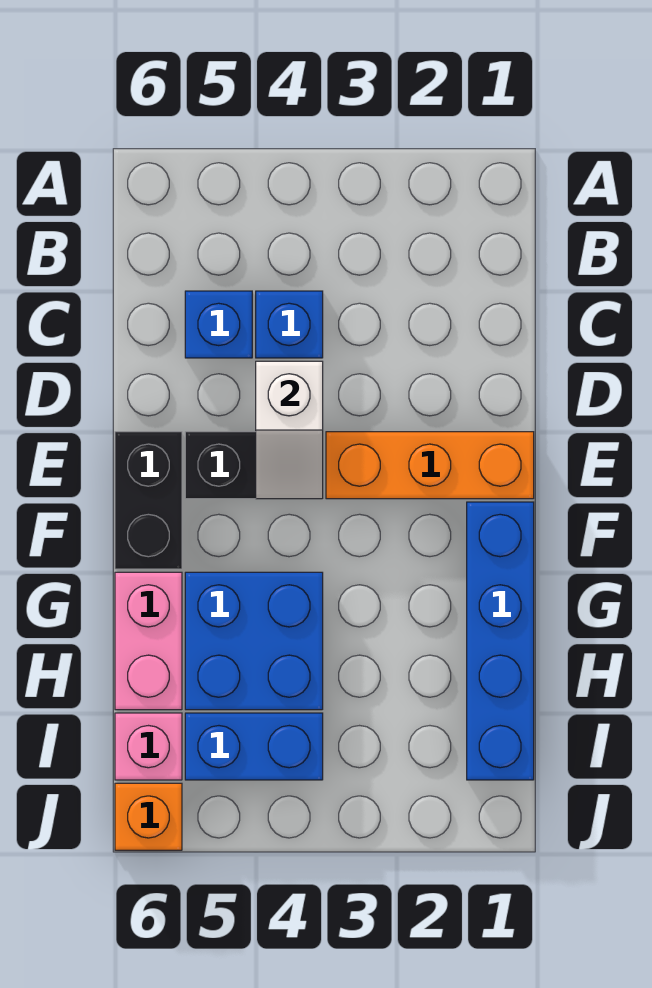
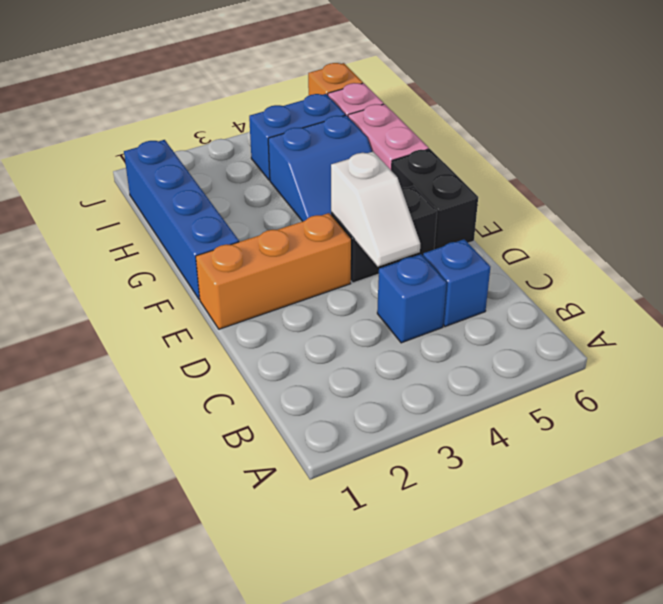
white 1x2 slope [256,361,323,499] -> white 1x2 slope turned to [331,152,420,266]
blue 2x2 brick [185,572,323,710] -> blue 2x2 slope [268,115,372,221]

